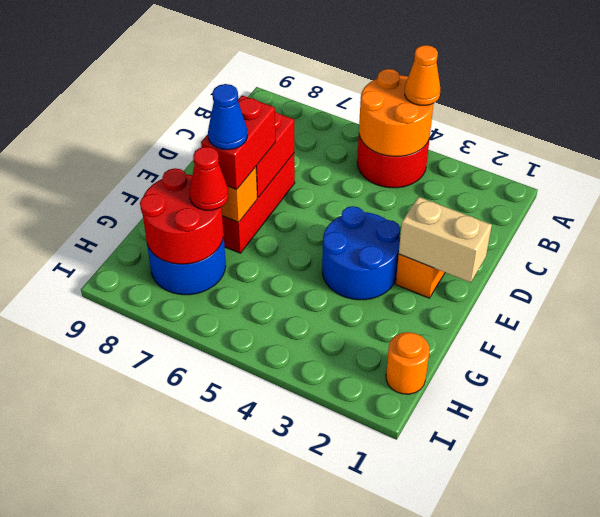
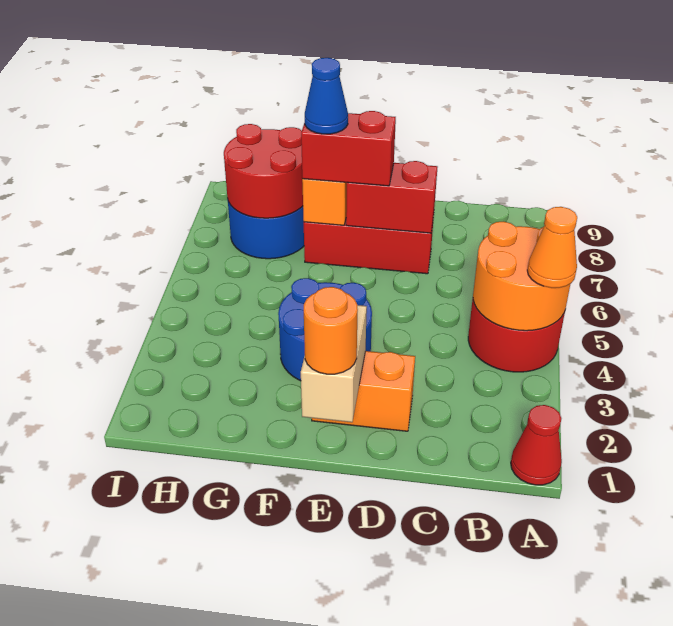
red 1x1 cone [189,147,229,210] -> red 1x1 cone moved to [511,405,562,485]
orange 1x1 round brick [386,332,429,394] -> orange 1x1 round brick moved to [304,287,358,374]

